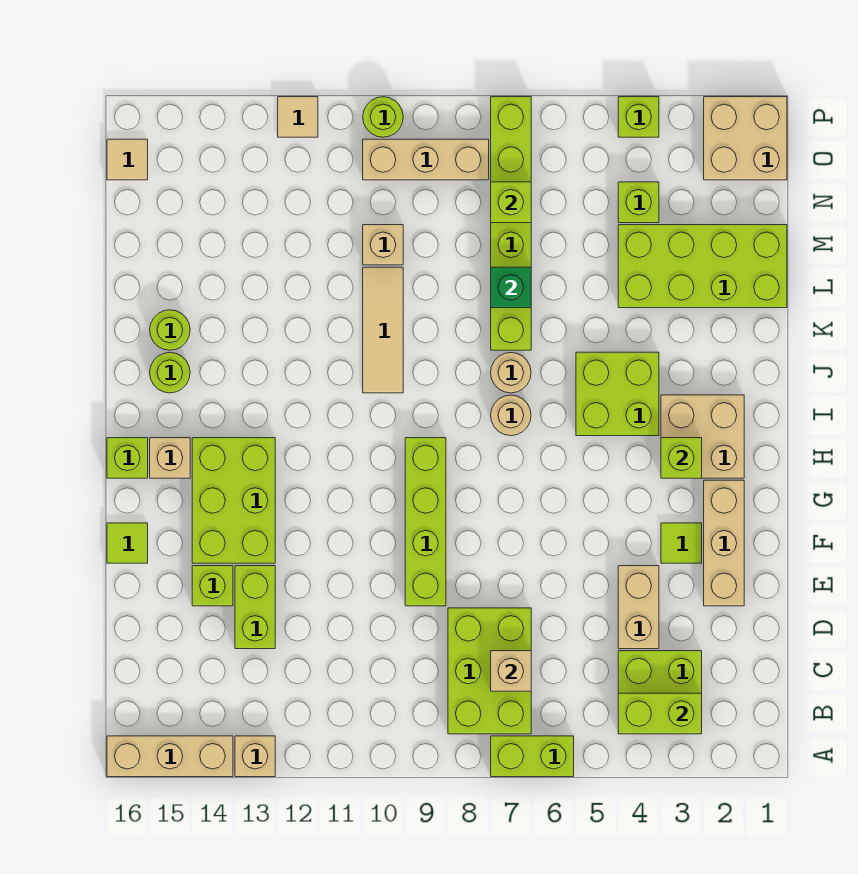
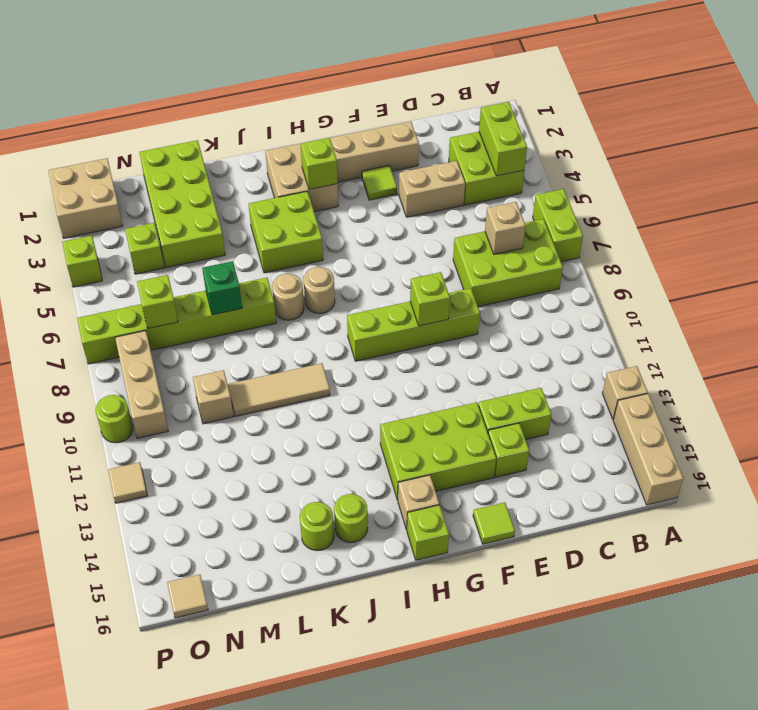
none -> lime 1x1 brick [410,272,450,326]

